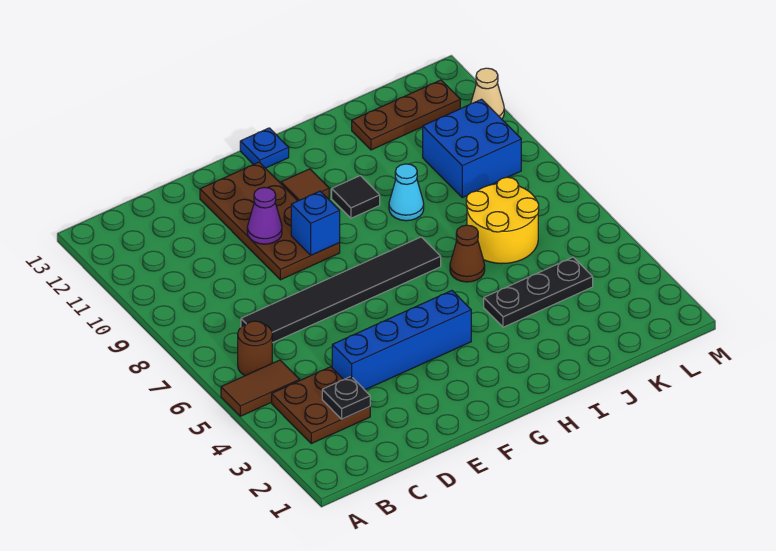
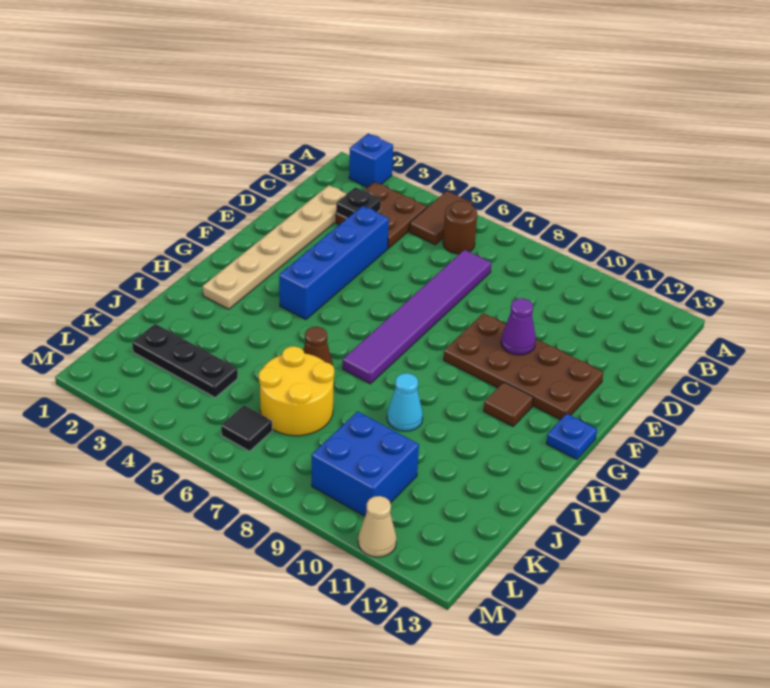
none -> tan 1x6 plate [203,185,346,309]
black 1x6 tile [241,237,441,343] -> purple 1x6 tile [343,250,491,384]
blue 1x1 brick [291,191,340,255] -> blue 1x1 brick moved to [349,133,393,187]
black 1x1 tile [332,176,380,218] -> black 1x1 tile moved to [221,405,272,451]
black 1x3 plate [484,257,593,327] -> black 1x3 plate turned to [132,324,238,397]
brown 1x3 plate [352,80,460,150] -> none

